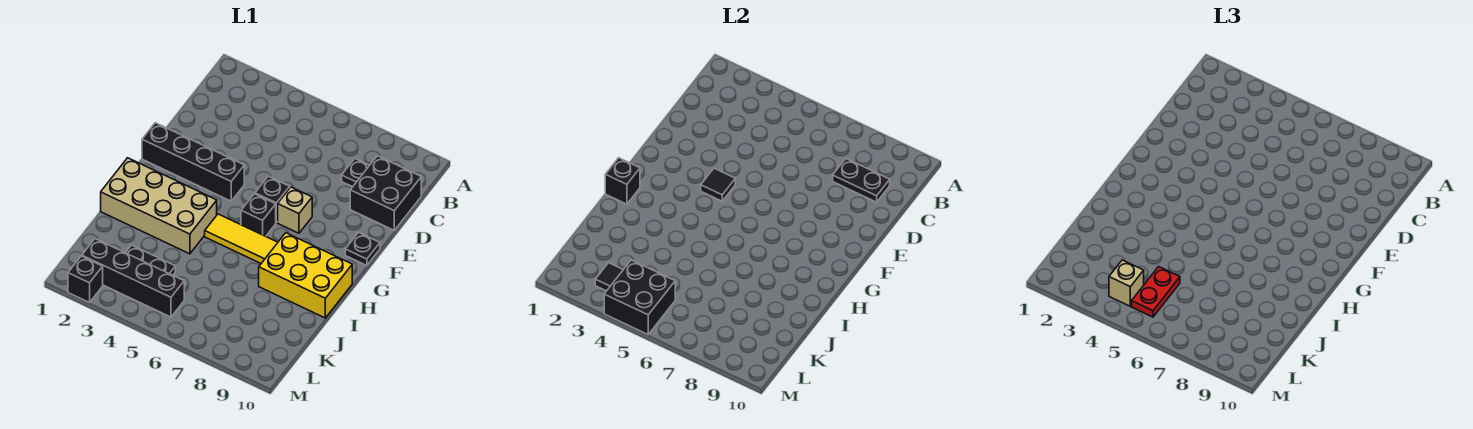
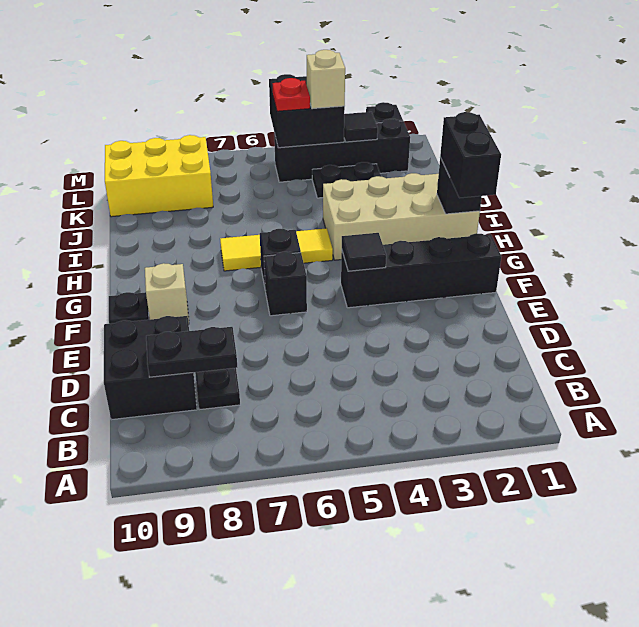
tan 1x1 brick [278,187,312,233] -> tan 1x1 brick moved to [145,263,189,324]
none -> black 1x2 brick [440,112,501,198]
yellow 2x3 brick [259,233,352,318] -> yellow 2x3 brick moved to [105,135,213,217]
red 1x2 plate [1132,267,1180,317] -> red 1x1 plate [273,78,310,111]

